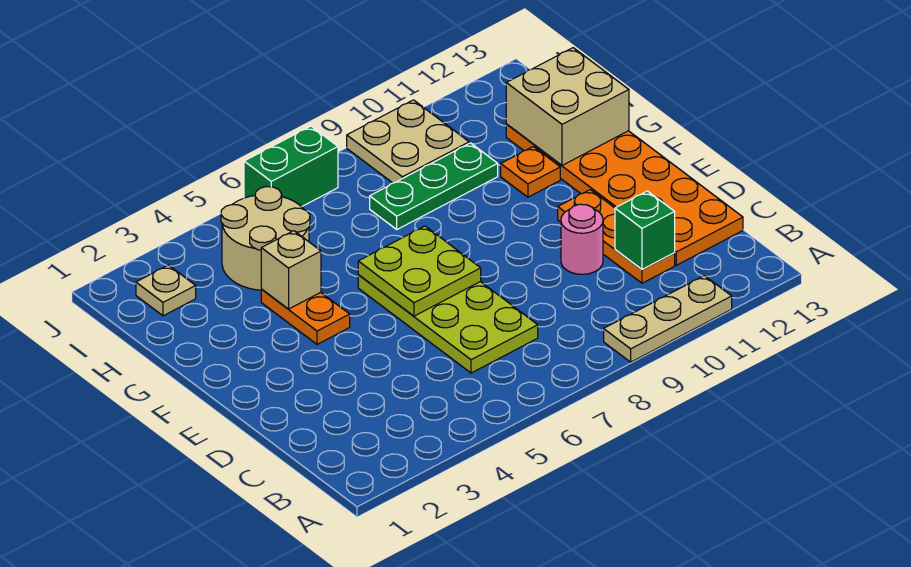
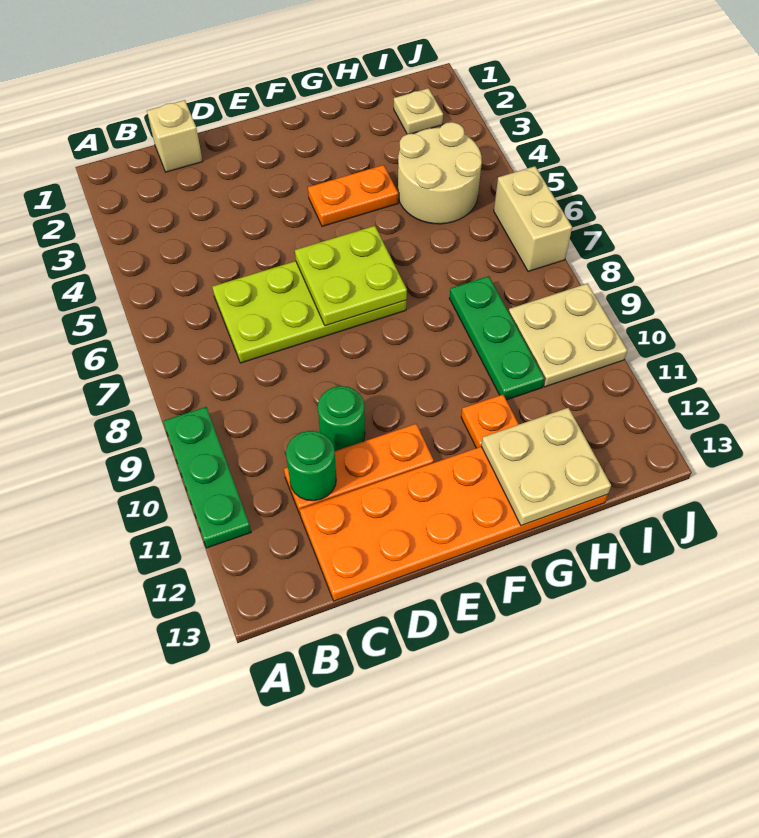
tan 1x3 plate [604,276,732,362] -> green 1x3 plate [163,407,251,548]
green 1x1 brick [615,191,675,270] -> green 1x1 round brick [286,431,336,501]
pink 1x1 round brick [561,204,603,274] -> green 1x1 round brick [318,386,365,451]
tan 1x1 brick [261,231,321,309] -> tan 1x1 brick moved to [147,100,203,172]
tan 2x2 brick [506,48,629,165] -> tan 2x2 plate [481,408,611,526]
green 1x2 brick [244,126,338,207] -> tan 1x2 brick [494,166,572,272]

